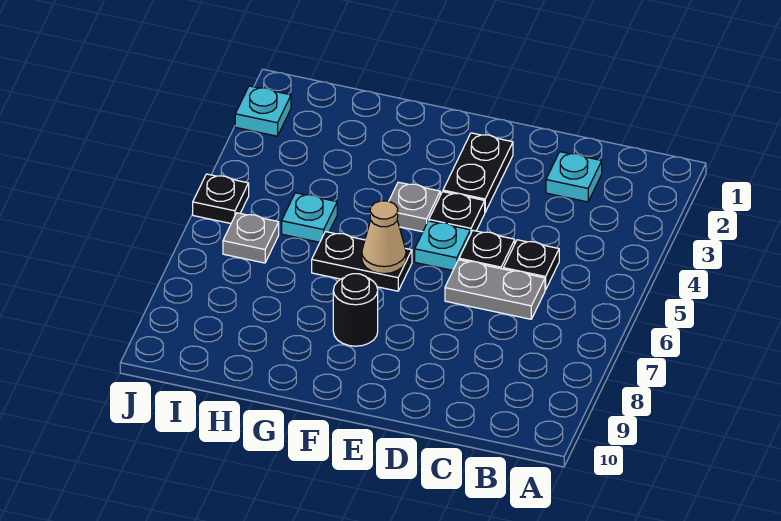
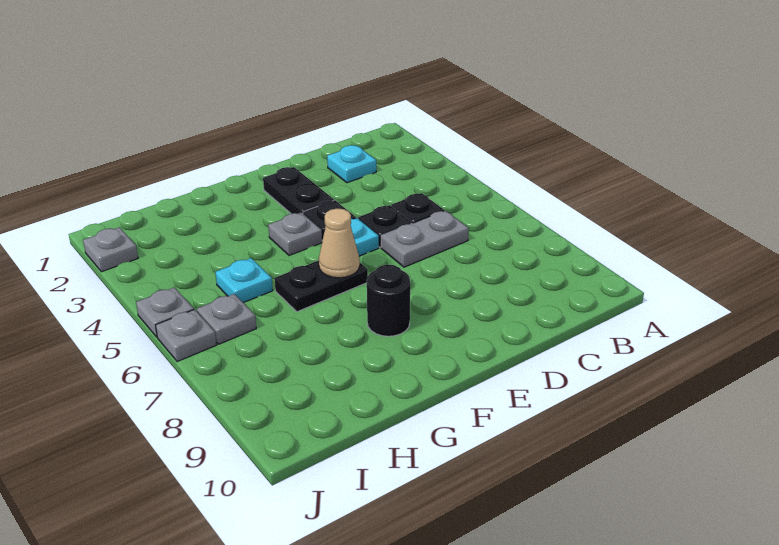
cyan 1x1 plate [235,86,291,136] -> grey 1x1 plate [83,227,138,272]
black 1x1 plate [193,174,249,223] -> grey 1x1 plate [136,287,194,337]
none -> grey 1x1 plate [156,310,216,362]

